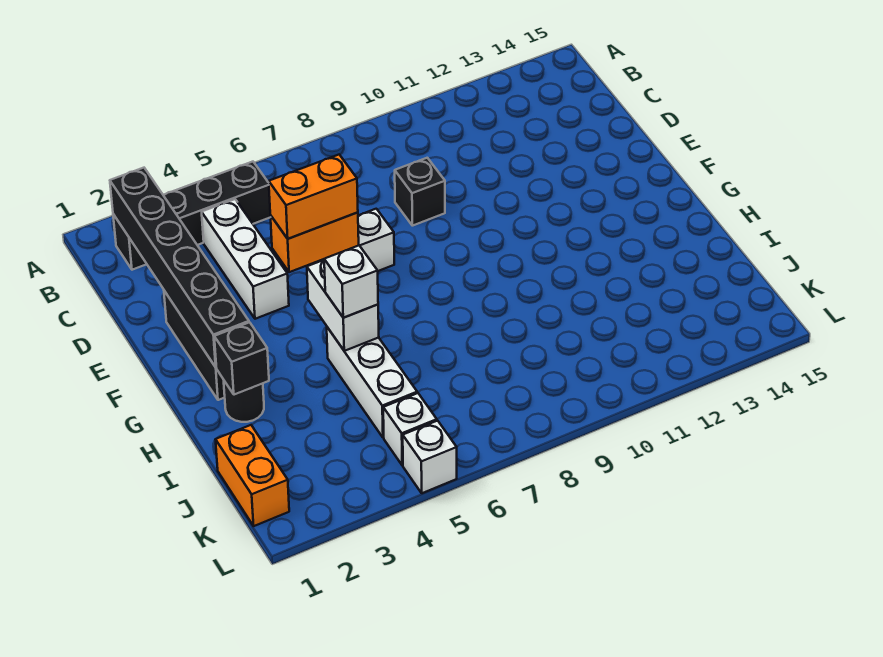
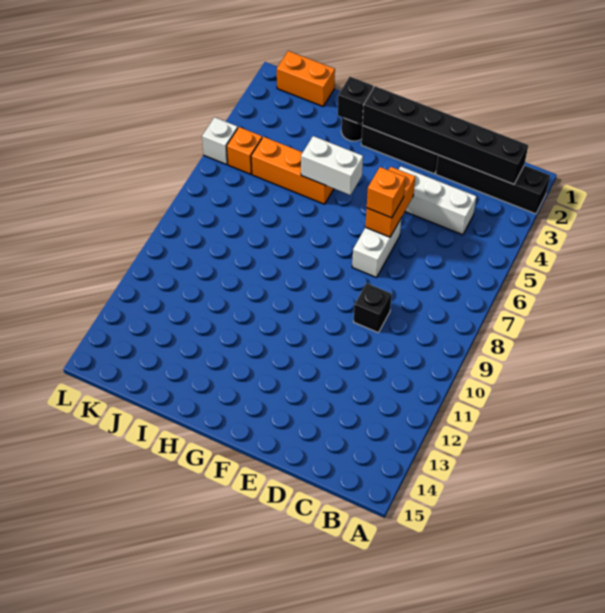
black 1x4 brick [113,162,270,270] -> black 1x4 brick turned to [436,155,550,214]
orange 1x2 brick [269,155,358,239] -> orange 1x1 brick [367,167,405,218]
white 1x3 brick [327,327,417,438] -> orange 1x3 brick [251,137,334,204]
white 1x1 brick [324,246,378,318] -> none
white 1x1 brick [383,393,437,465] -> orange 1x1 brick [227,127,262,174]

